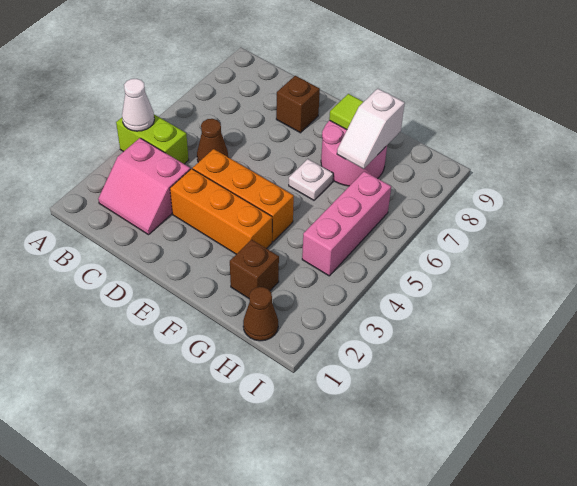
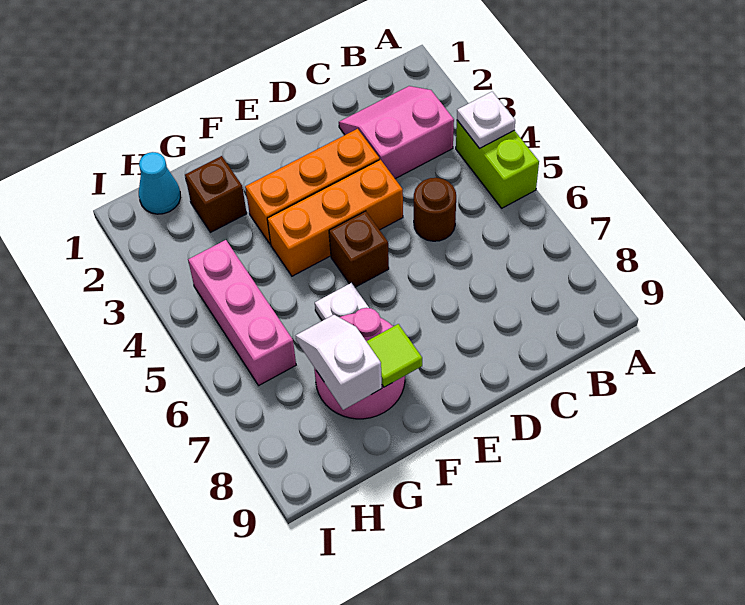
lime 1x2 brick [116,114,189,164] -> lime 1x2 brick turned to [456,120,539,208]
white 1x1 cone [122,79,154,131] -> white 1x1 plate [457,92,515,148]
brown 1x1 cone [197,119,228,162] -> brown 1x1 round brick [414,178,456,241]
brown 1x1 brick [276,76,320,133] -> brown 1x1 brick moved to [329,211,389,287]
brown 1x1 cone [243,287,278,341] -> cyan 1x1 cone [139,152,180,214]

